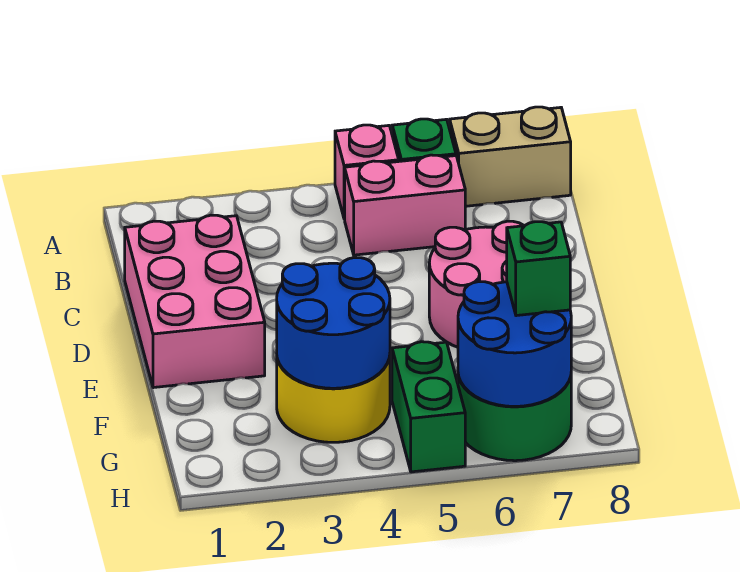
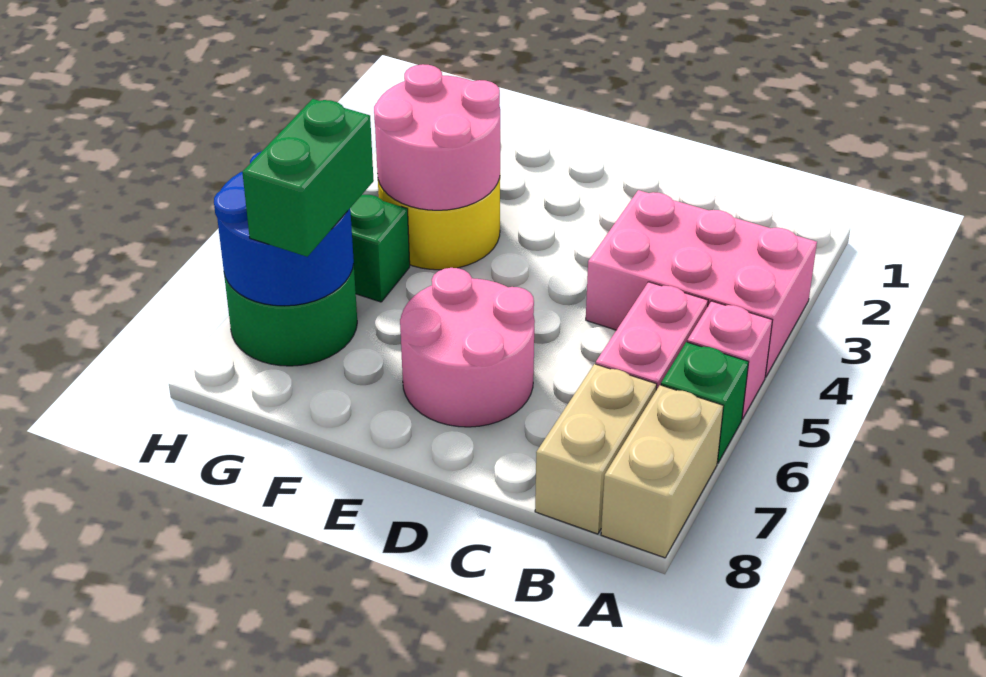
none -> tan 1x2 brick [535,364,657,534]
pink 2x3 brick [125,215,265,388] -> pink 2x3 brick moved to [586,190,817,377]
blue 2x2 round brick [277,258,390,388] -> pink 2x2 round brick [374,64,500,210]
green 1x1 brick [507,222,570,316] -> green 1x2 brick [242,99,374,257]

